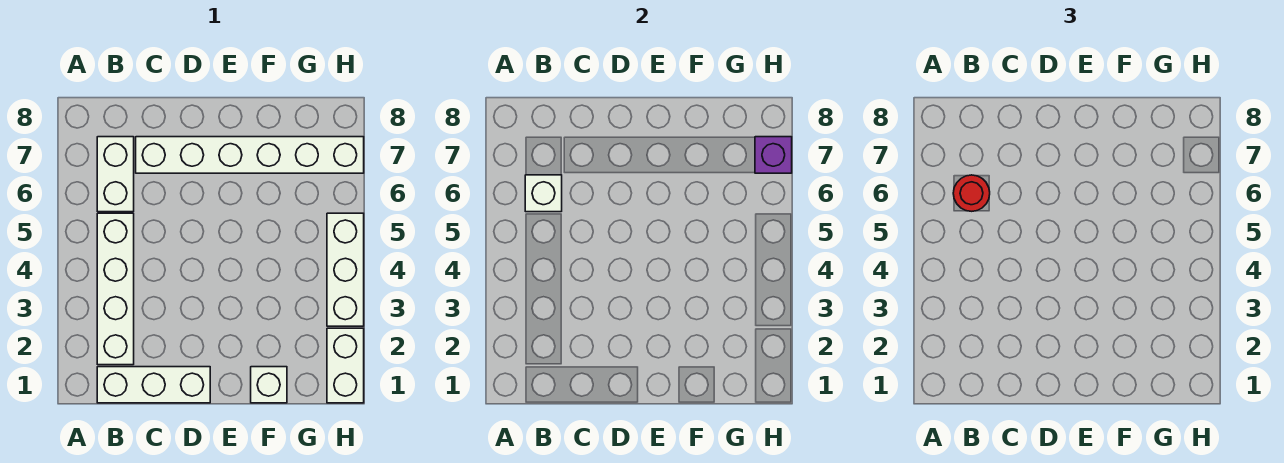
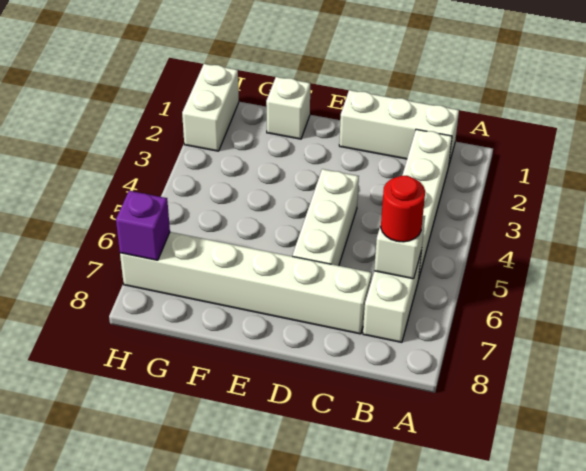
white 1x3 brick [327,213,364,326] -> white 1x3 brick moved to [292,169,359,266]

